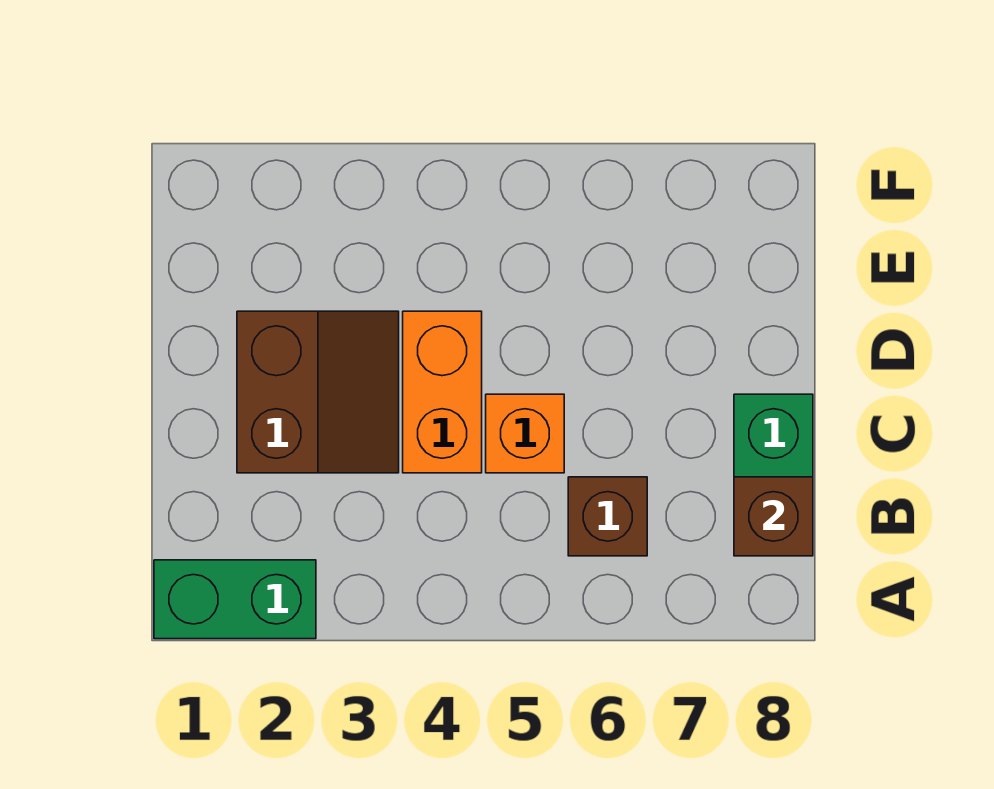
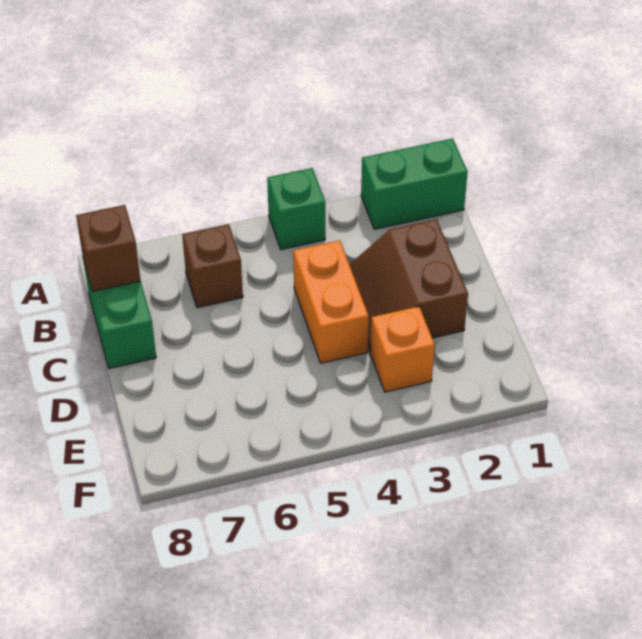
none -> green 1x1 brick [267,168,325,250]
orange 1x1 brick [486,394,564,473] -> orange 1x1 brick moved to [370,306,435,392]

